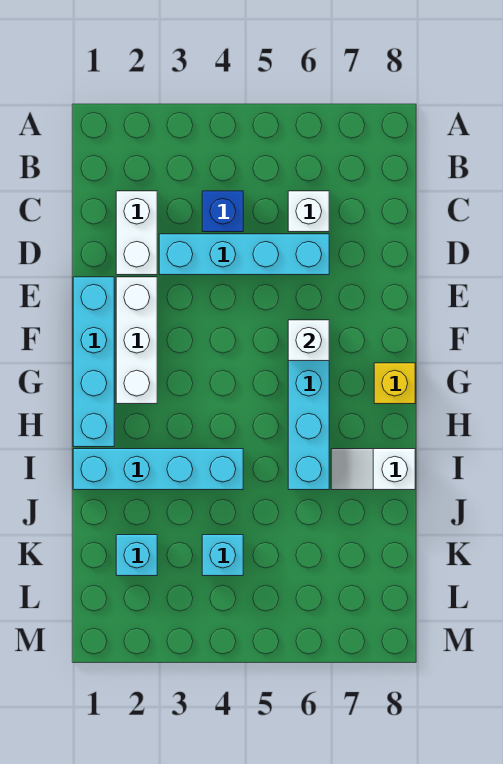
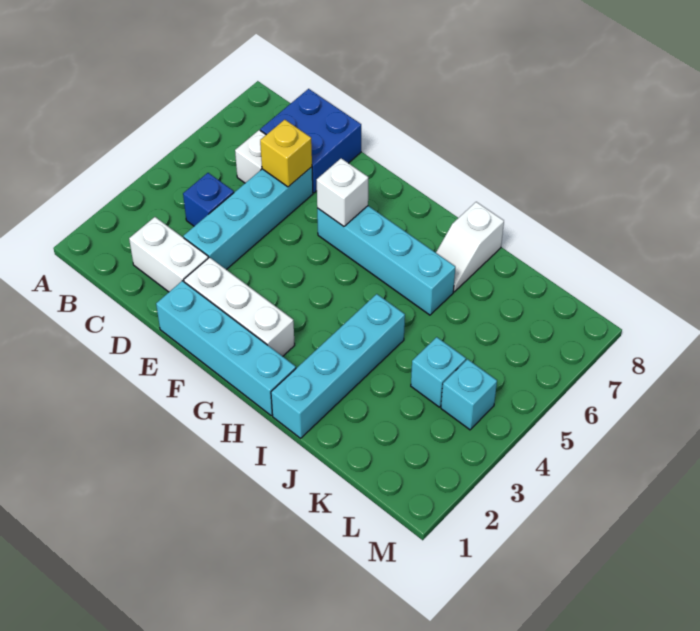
none -> blue 2x2 brick [260,89,361,193]
yellow 1x1 brick [374,363,415,404] -> yellow 1x1 brick moved to [260,120,312,187]
cyan 1x1 brick [116,535,157,576] -> cyan 1x1 brick moved to [441,359,497,430]

